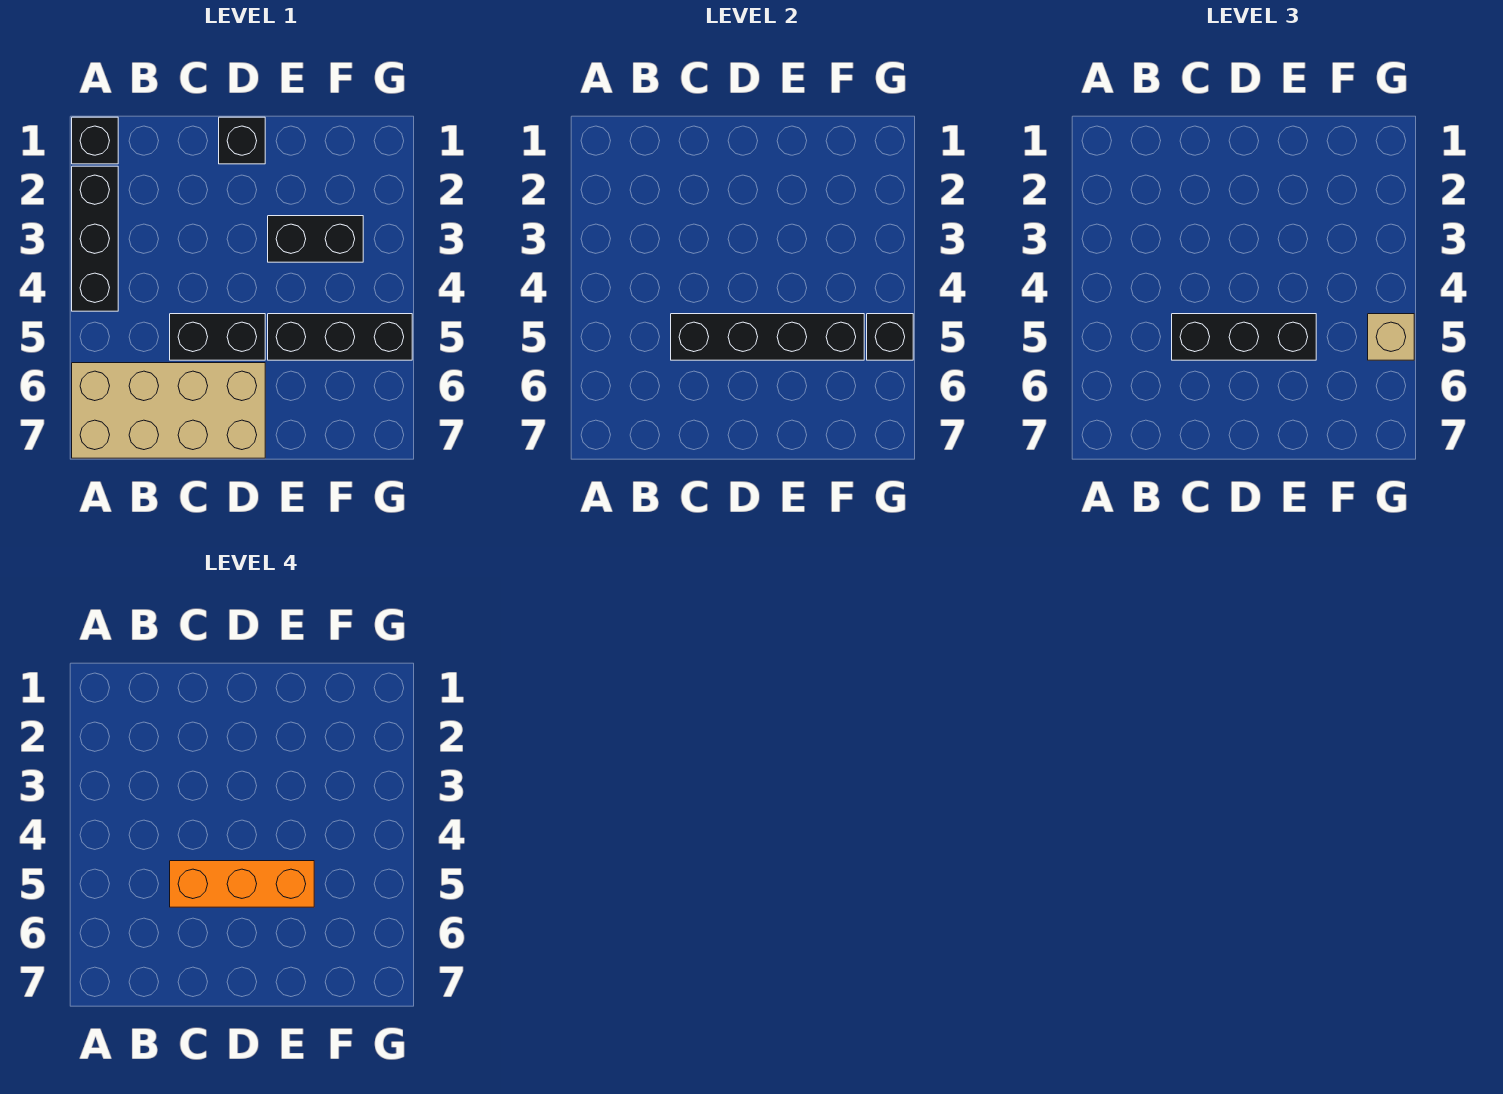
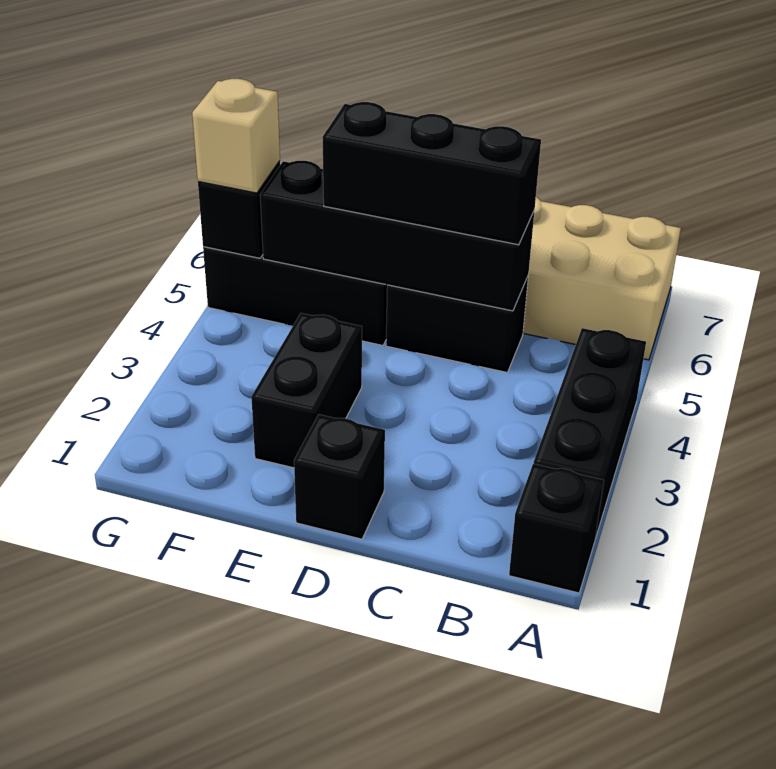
orange 1x3 brick [170,861,314,907] -> none
black 1x2 brick [268,216,363,262] -> black 1x2 brick turned to [251,313,362,468]

